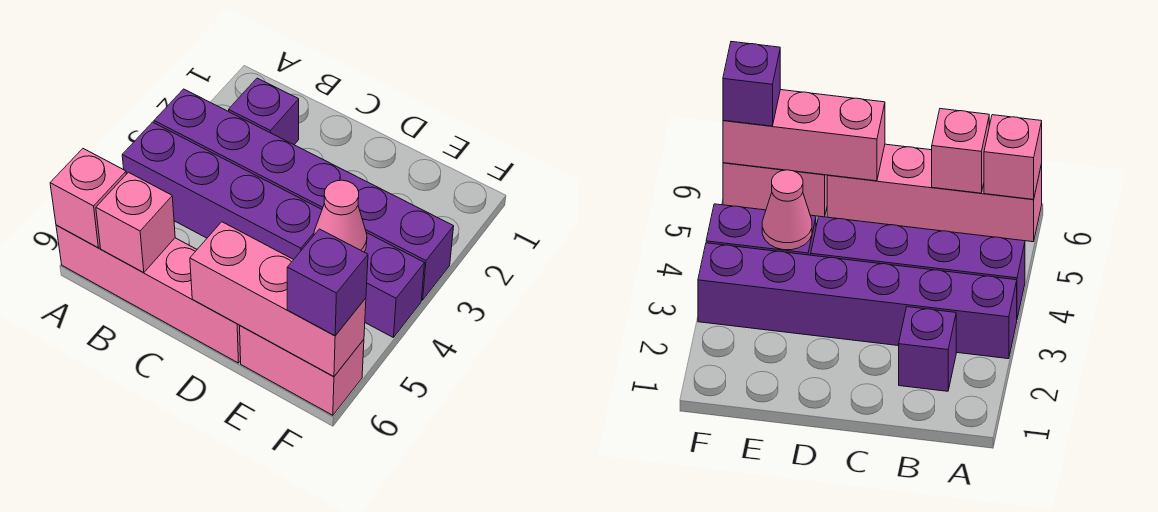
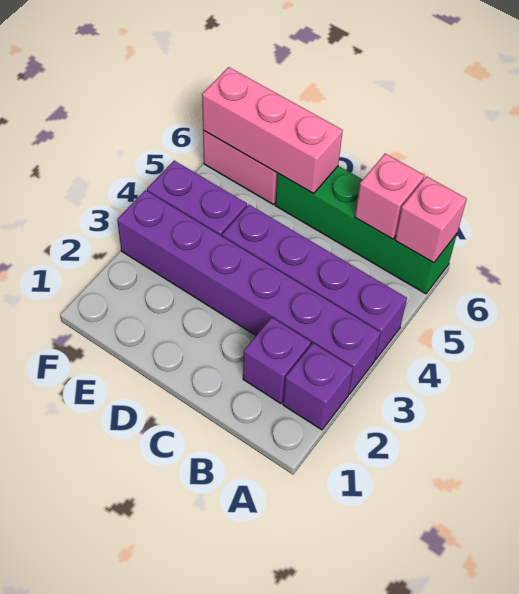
pink 1x4 brick [56,225,241,363] -> green 1x4 brick [275,166,457,294]
pink 1x1 cone [314,180,367,252] -> none
purple 1x1 brick [287,229,368,335] -> purple 1x1 brick moved to [283,343,353,430]

